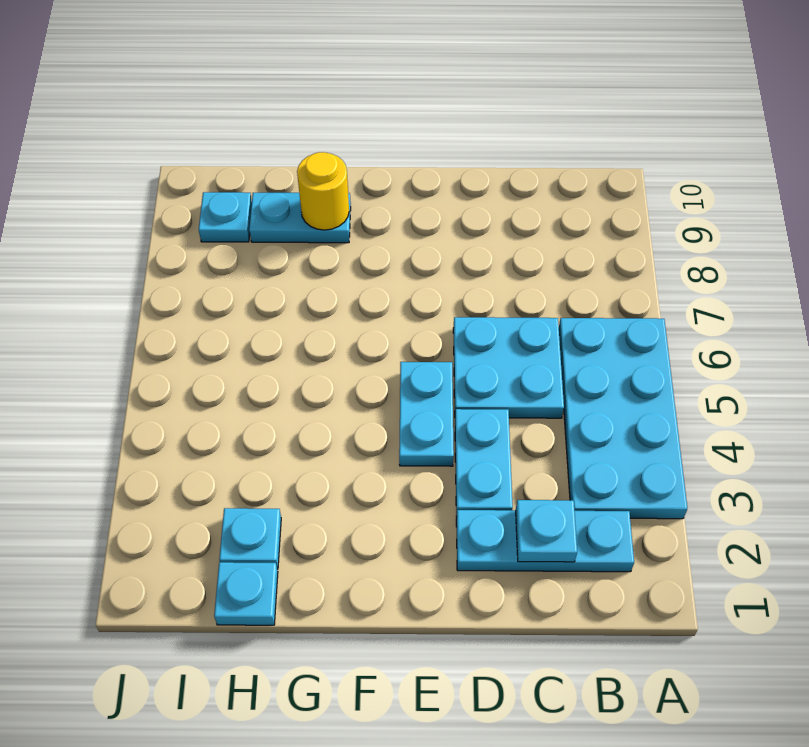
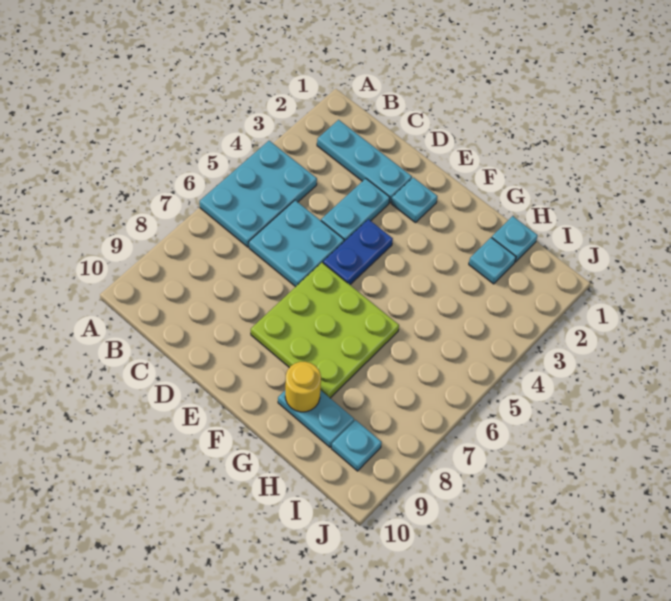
cyan 2x4 plate [559,318,687,519] -> cyan 2x3 plate [200,141,317,247]
cyan 1x1 plate [516,500,577,562] -> cyan 1x1 plate moved to [391,177,438,223]
cyan 1x2 plate [399,362,454,466] -> blue 1x2 plate [323,219,393,285]
none -> lime 3x3 plate [251,263,399,398]

